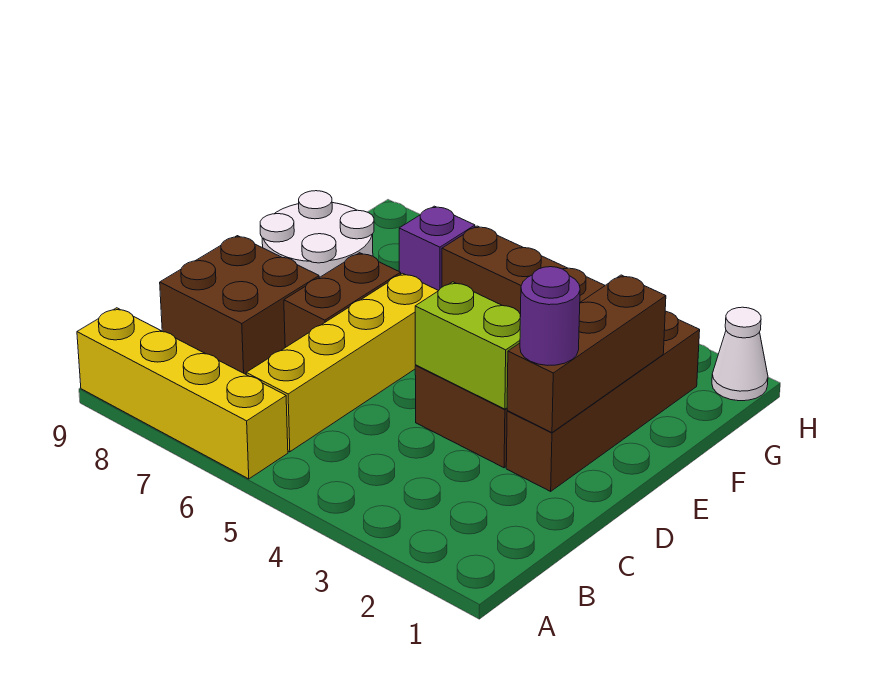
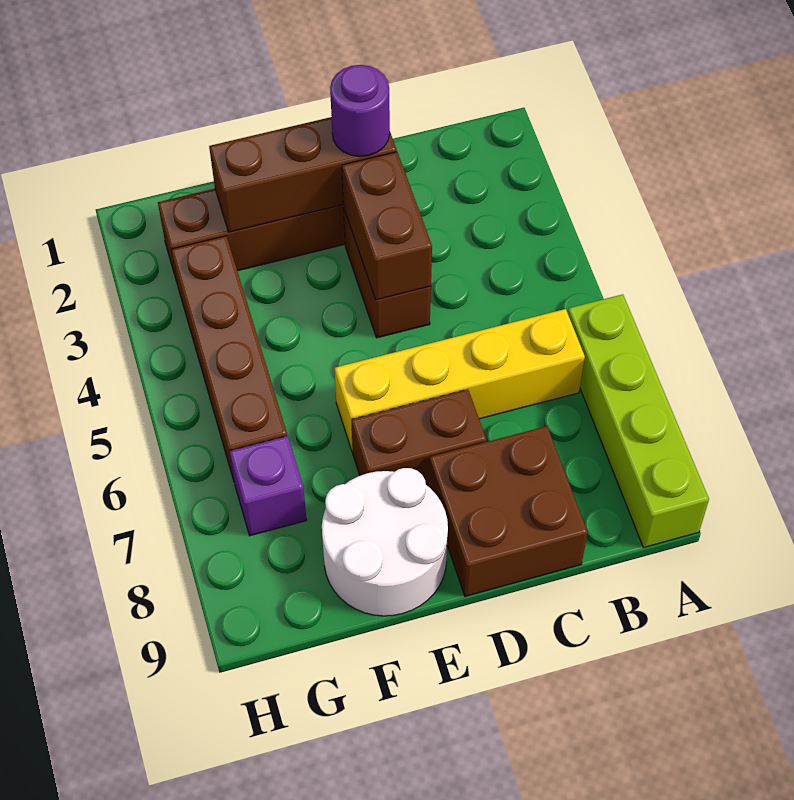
yellow 1x4 brick [77,308,288,479] -> lime 1x4 brick [568,294,709,548]
lime 1x2 brick [415,282,521,409] -> brown 1x2 brick [342,152,432,300]
white 1x1 cone [712,307,768,401] -> none

